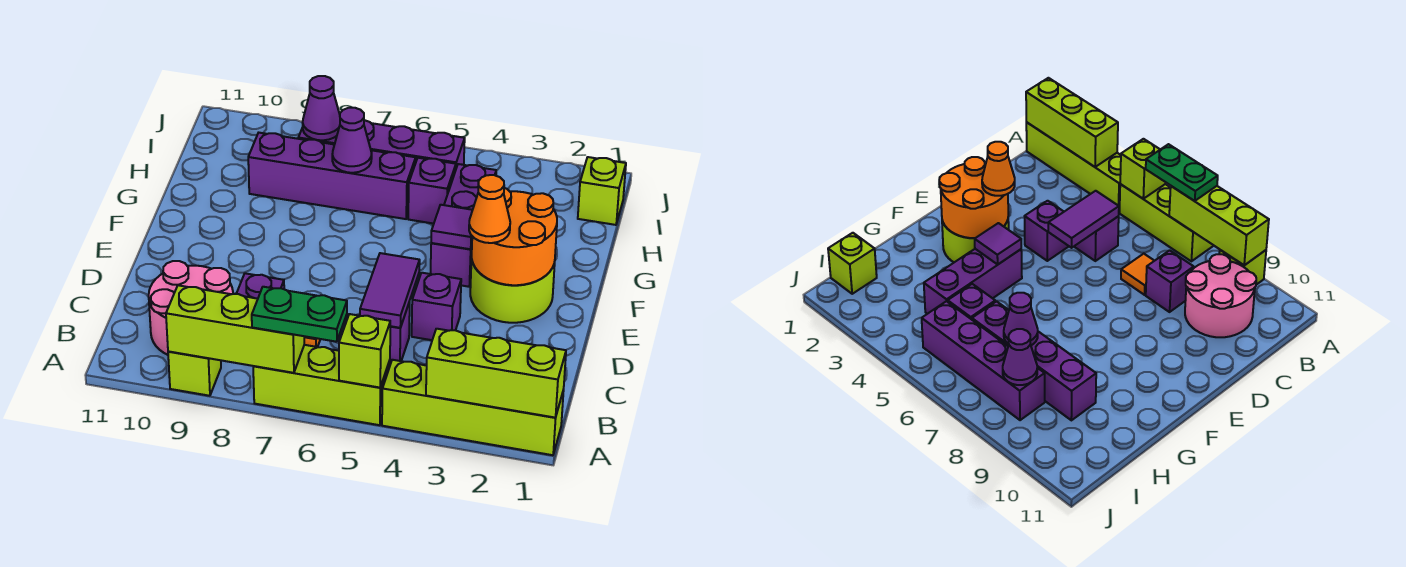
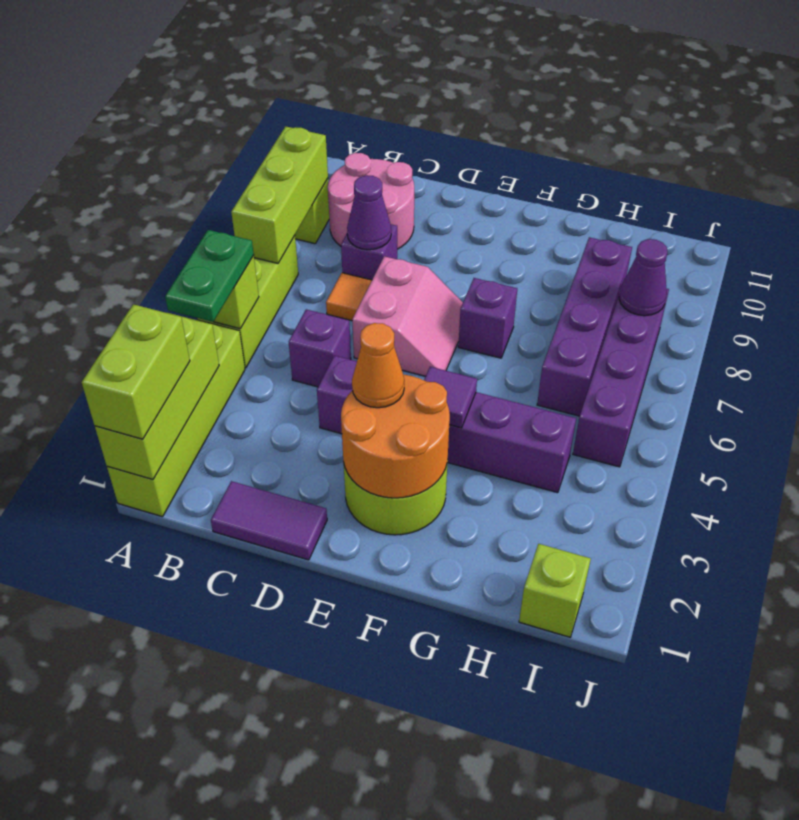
none -> lime 1x2 brick [82,304,190,439]
green 1x2 plate [252,287,347,342] -> green 1x2 plate moved to [165,230,254,322]
purple 1x2 tile [360,253,420,328] -> purple 1x2 tile moved to [211,481,327,560]
none -> pink 2x2 slope [352,256,463,376]
purple 1x1 brick [408,158,456,224] -> purple 1x1 brick moved to [458,278,517,358]
purple 1x1 cone [332,108,372,173] -> purple 1x1 cone moved to [347,175,391,250]

